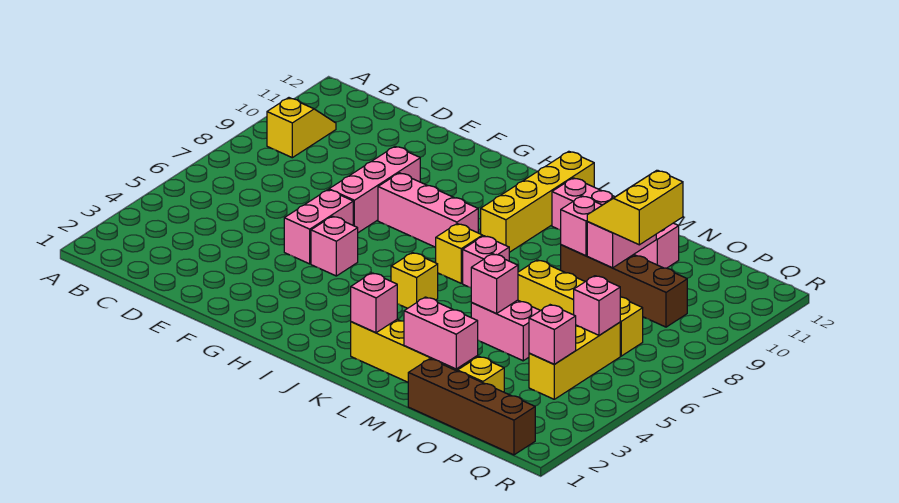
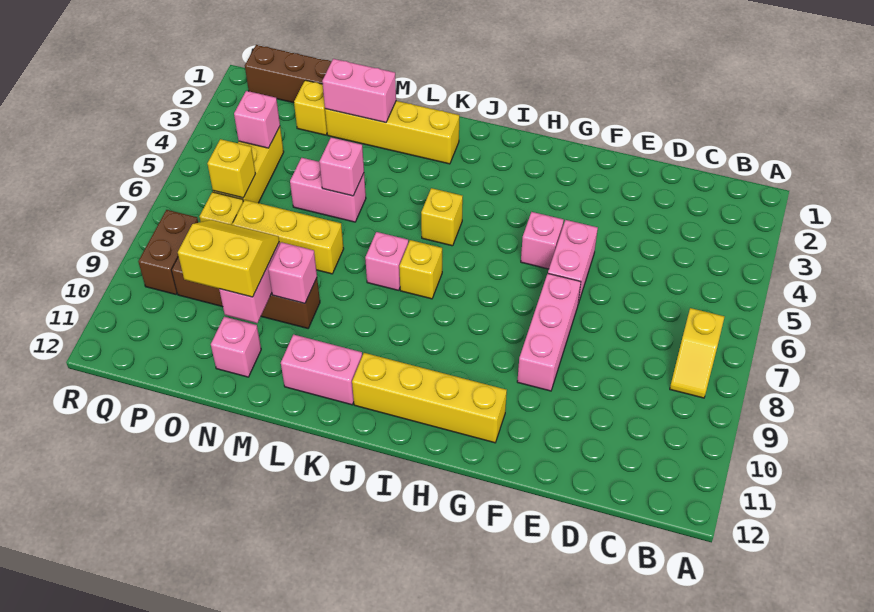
yellow 1x2 slope [267,98,336,158] -> yellow 1x2 slope moved to [670,308,724,398]
pink 1x3 brick [378,173,478,247] -> none
yellow 1x4 brick [481,151,594,252] -> yellow 1x4 brick turned to [352,353,507,443]
pink 1x1 brick [351,273,397,333] -> none
yellow 2x2 slope [587,170,683,245] -> yellow 2x2 slope turned to [178,220,279,297]
pink 1x1 brick [574,276,620,335] -> yellow 1x1 brick [207,139,256,198]
none -> brown 1x2 brick [138,210,198,294]

